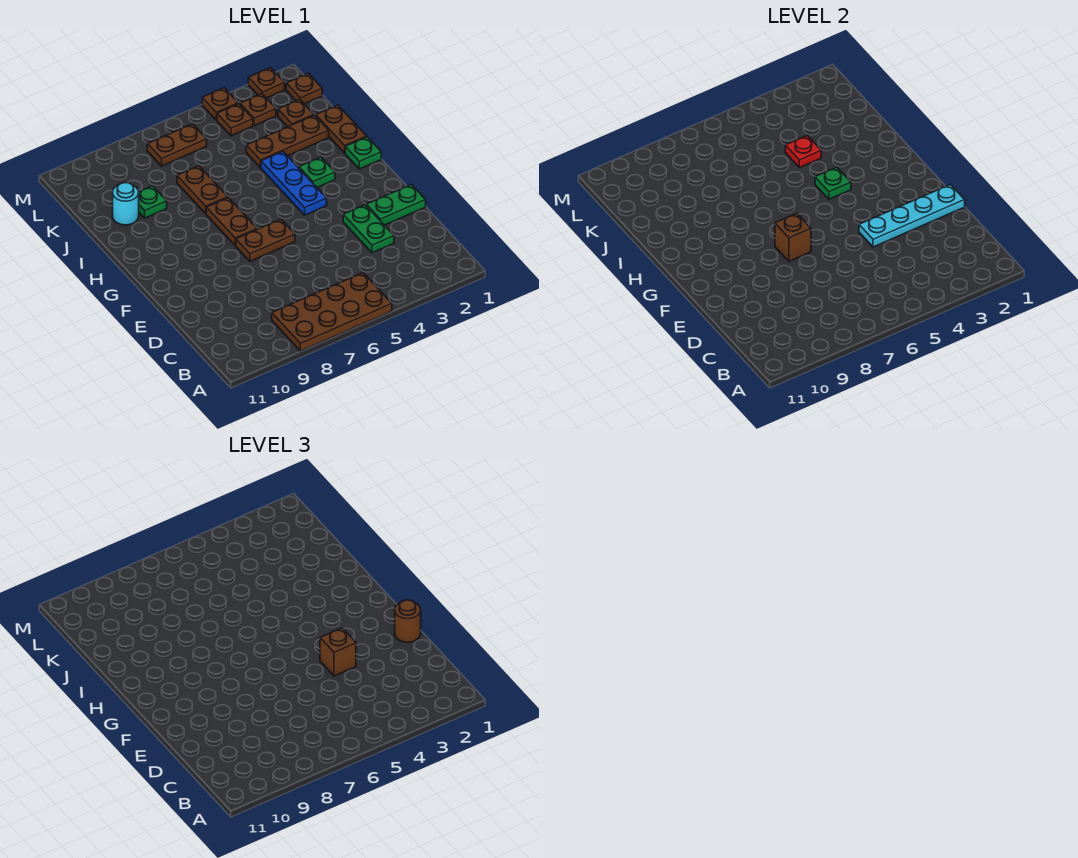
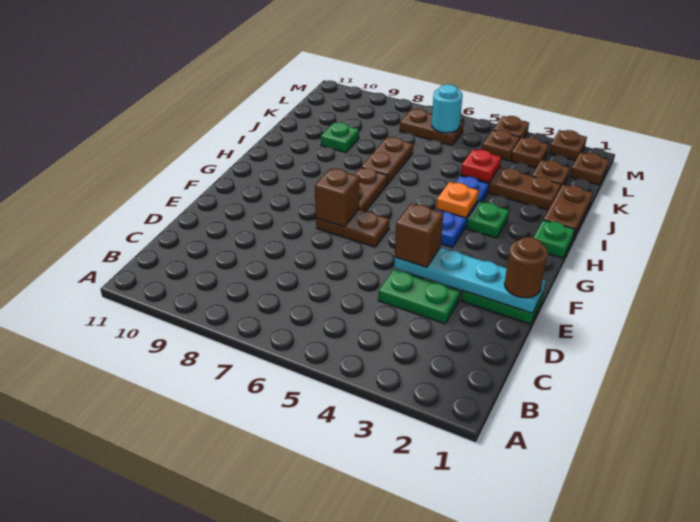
brown 2x4 plate [272,273,392,351] -> none
green 1x2 plate [343,205,394,253] -> green 1x2 plate turned to [378,270,460,324]
green 1x1 plate [815,167,851,199] -> orange 1x1 plate [436,182,479,218]
cyan 1x1 round brick [113,183,139,225] -> cyan 1x1 round brick moved to [432,84,463,133]

